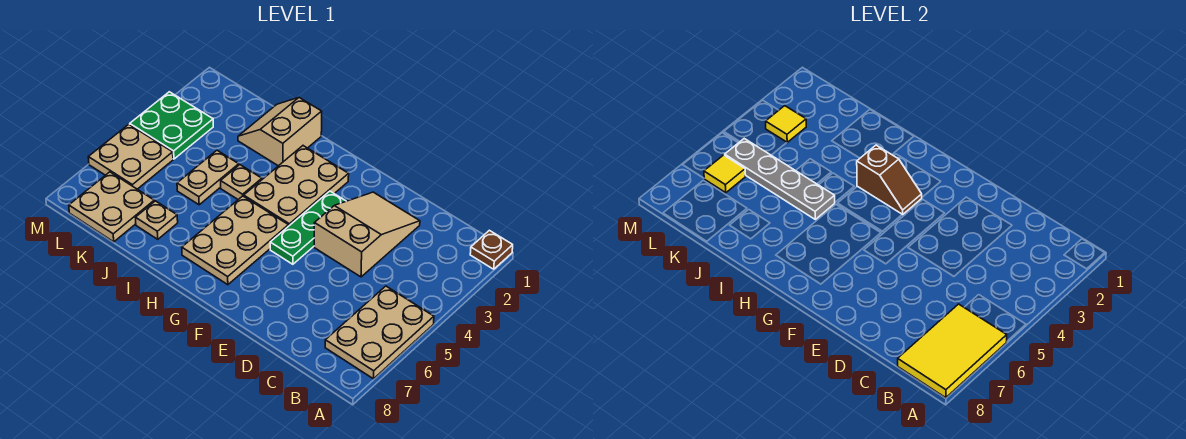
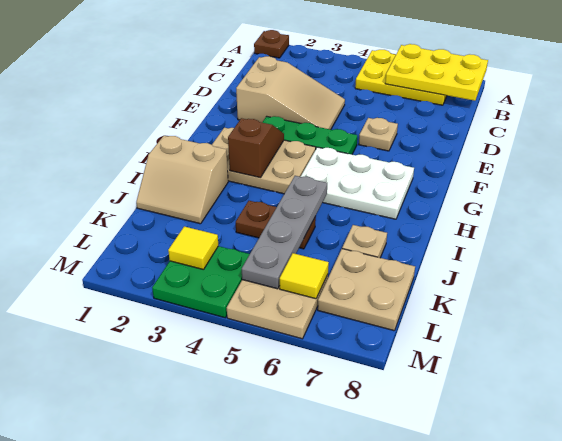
tan 2x3 plate [325,286,434,379] -> yellow 2x3 plate [355,50,447,105]
yellow 2x3 tile [898,304,1007,398] -> yellow 2x3 plate [385,44,488,101]
tan 2x3 slope [314,192,420,277] -> tan 2x3 slope turned to [236,56,345,130]
tan 2x3 plate [182,196,289,285] -> white 2x3 plate [301,147,414,219]
tan 1x1 plate [221,165,262,199] -> tan 1x1 plate moved to [359,117,398,151]
tan 1x2 plate [177,150,239,205] -> brown 1x2 plate [236,201,316,249]

